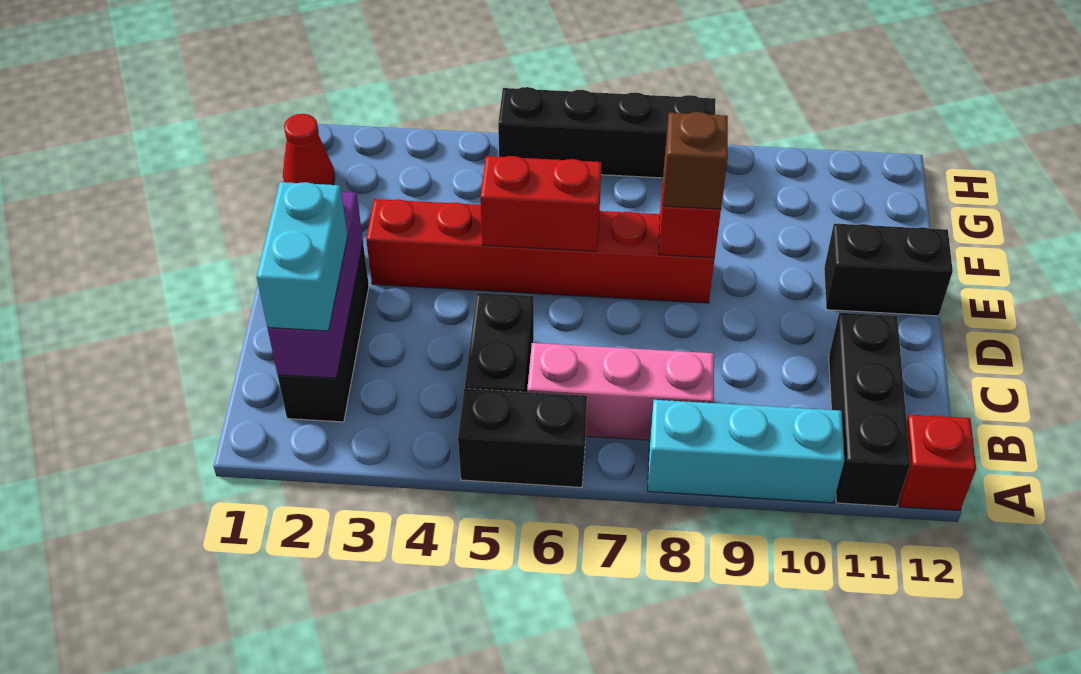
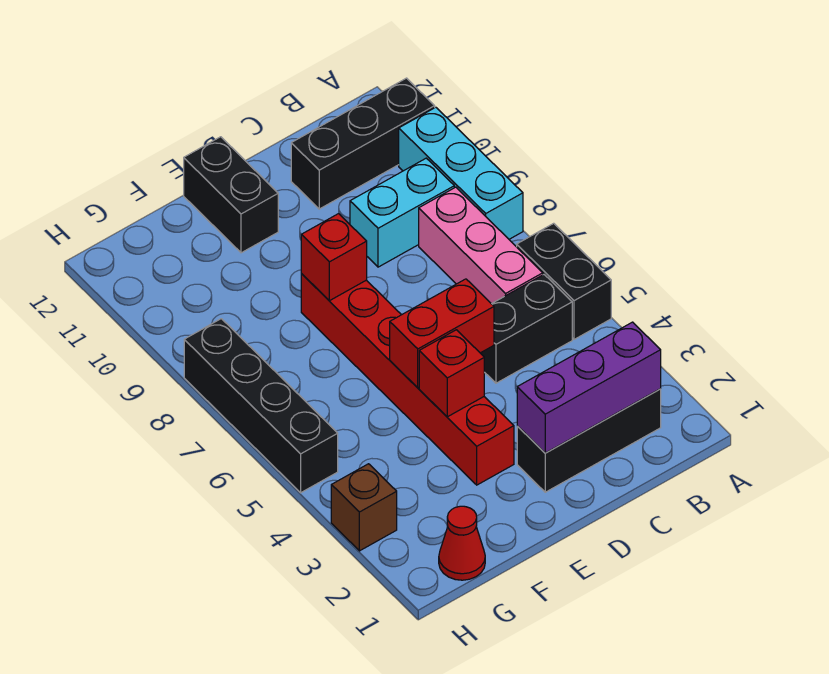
red 1x1 brick [899,415,976,511] -> red 1x1 brick moved to [419,330,484,417]
cyan 1x2 brick [257,182,348,331] -> cyan 1x2 brick moved to [350,158,454,267]
red 1x2 brick [480,156,602,251] -> red 1x2 brick turned to [390,279,494,388]
brown 1x1 brick [663,112,728,209] -> brown 1x1 brick moved to [331,464,397,551]

